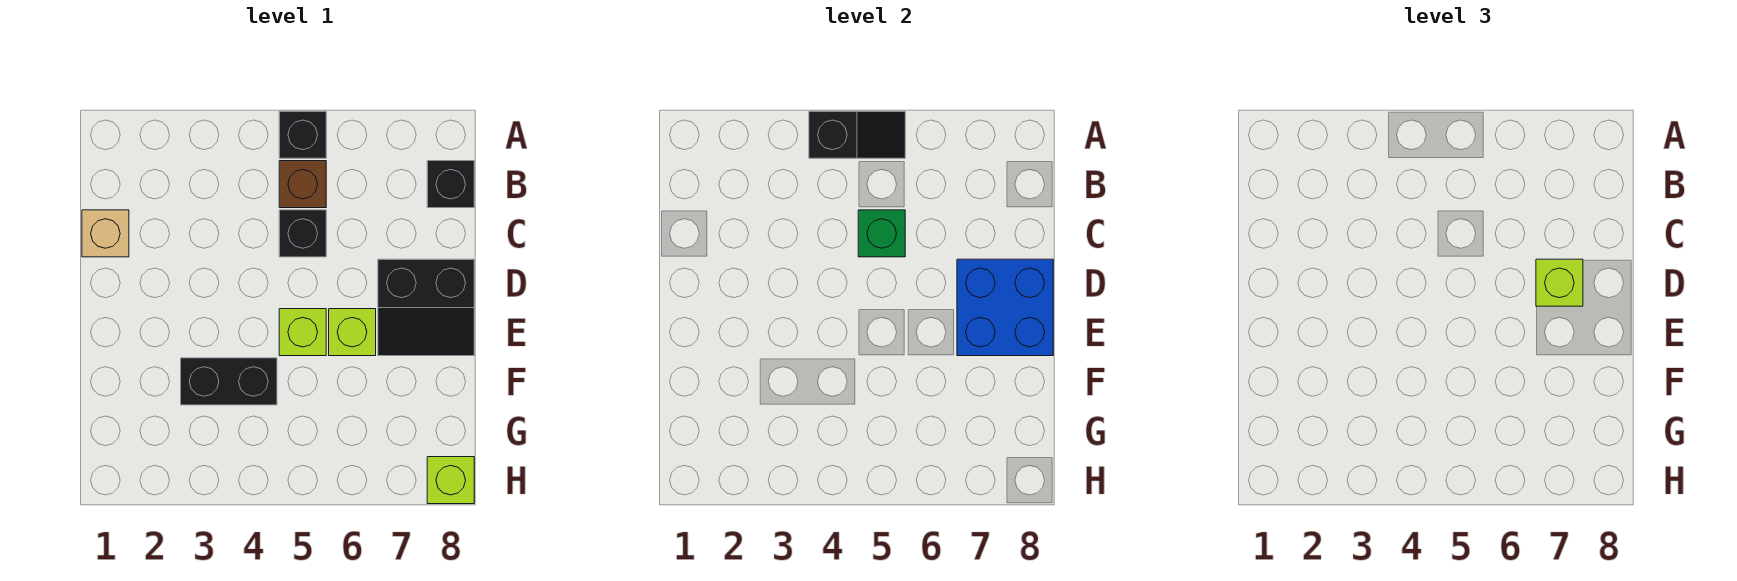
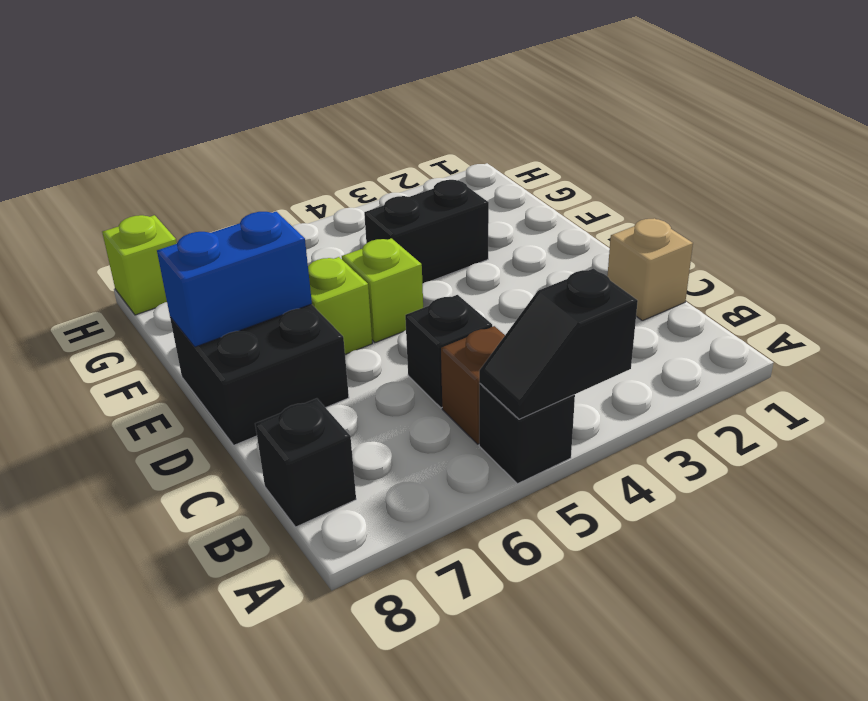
green 1x1 brick [858,210,905,257] -> none
black 2x2 slope [378,259,474,356] -> black 2x2 brick [170,304,349,445]
blue 2x2 brick [957,259,1053,356] -> blue 1x2 brick [157,212,312,347]
lime 1x1 brick [1536,259,1583,306] -> none

